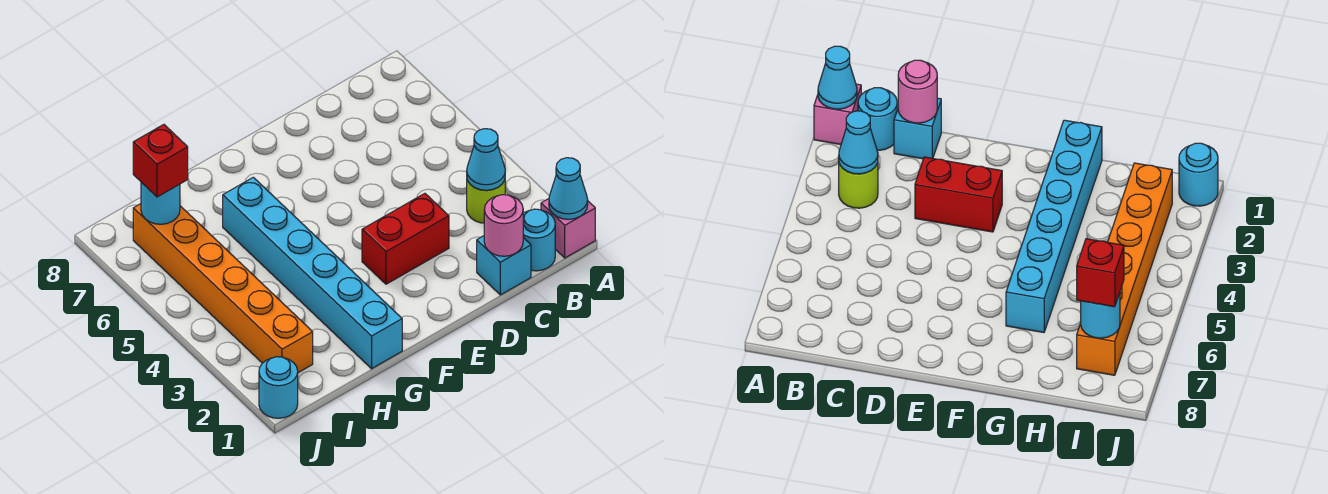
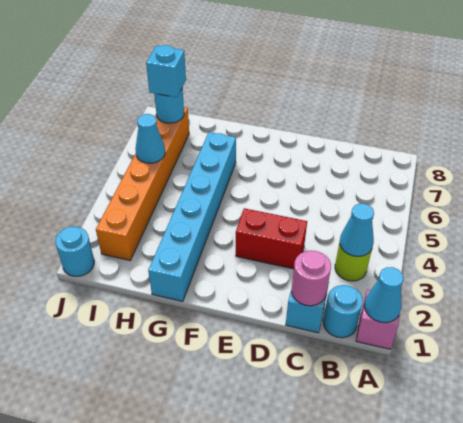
none -> cyan 1x1 cone [135,114,165,163]
red 1x1 brick [133,125,188,197] -> cyan 1x1 brick [146,45,186,97]

